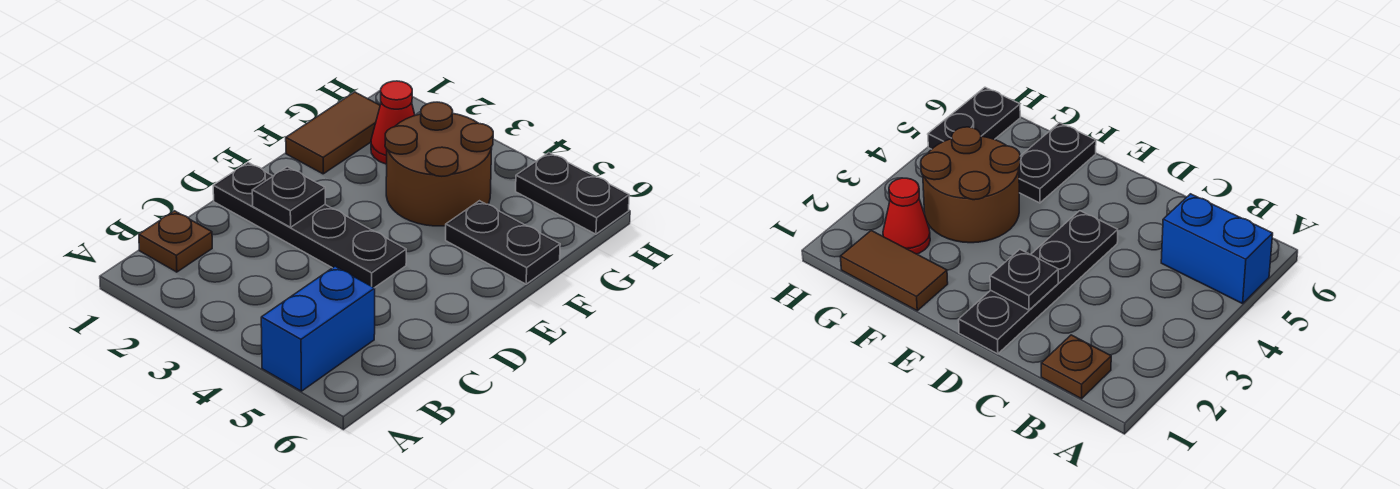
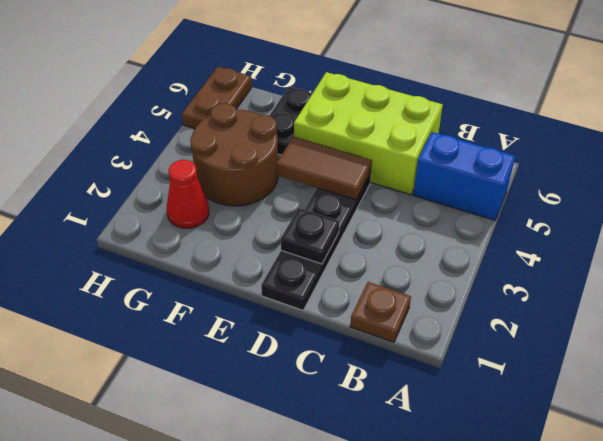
none -> lime 2x3 brick [294,72,443,195]
brown 1x2 tile [286,92,380,174] -> brown 1x2 tile moved to [276,137,372,200]
black 1x2 plate [516,153,629,234] -> brown 1x2 plate [182,67,252,129]

